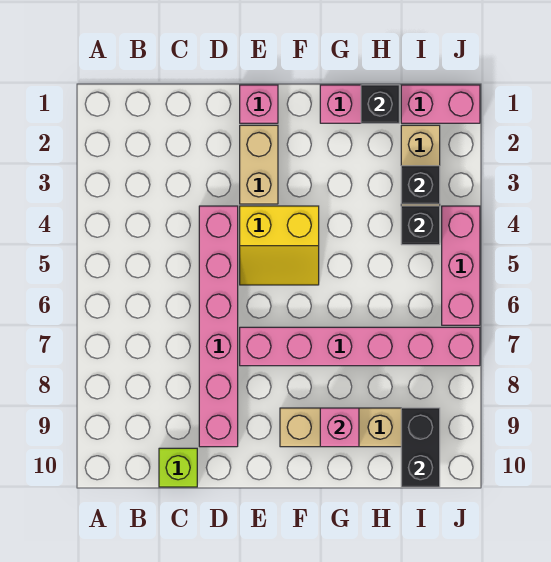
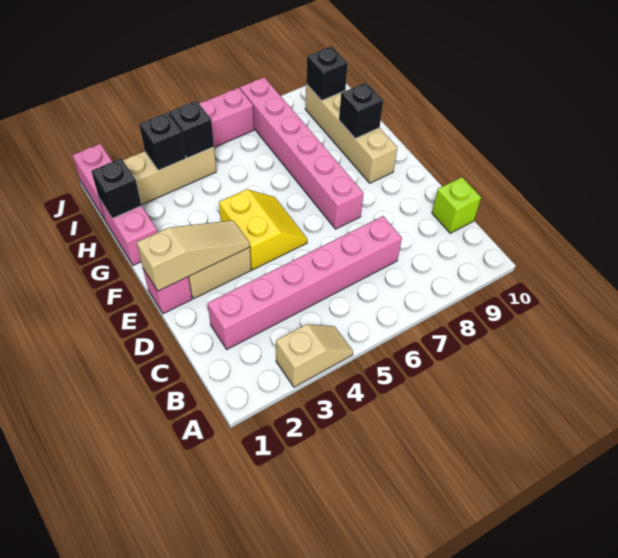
none -> tan 1x2 slope [276,324,353,387]
pink 1x6 brick [199,206,238,447] -> pink 1x6 brick moved to [208,216,402,349]
none -> tan 1x3 slope [137,220,250,291]
pink 1x1 brick [320,408,359,447] -> black 1x1 brick [339,82,383,138]
black 1x2 brick [401,408,440,487] -> black 1x1 brick [306,46,348,101]

